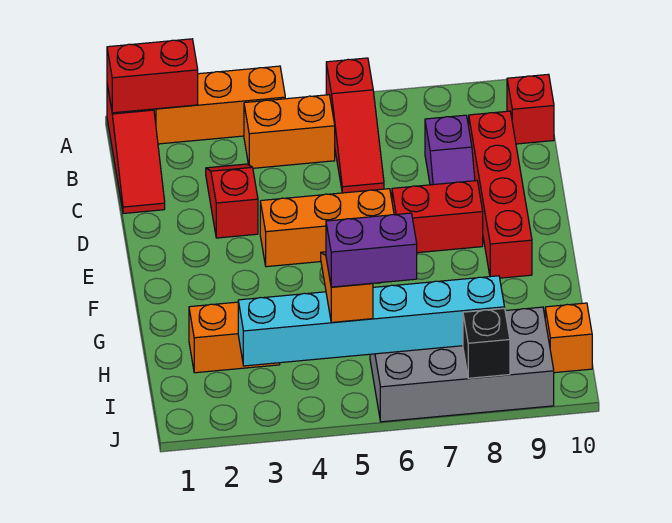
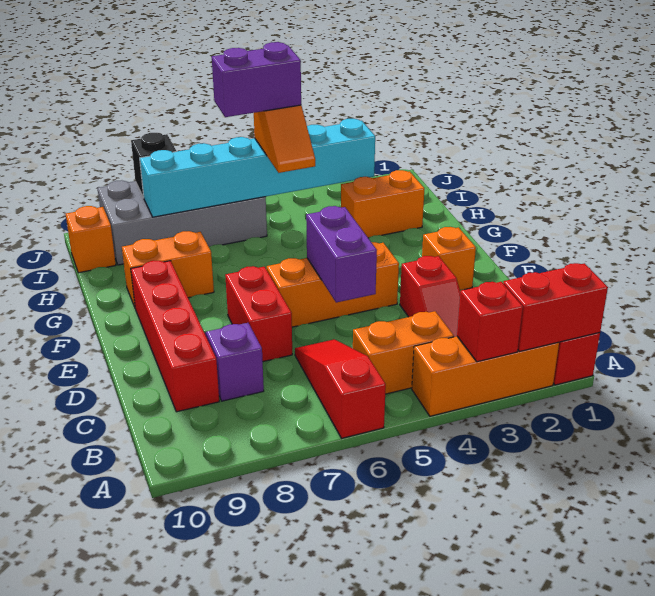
red 1x1 brick [507,74,554,144] -> red 1x1 brick moved to [457,282,523,362]
none -> purple 1x2 brick [306,206,377,302]
none -> orange 1x1 brick [422,227,476,290]
red 1x2 brick [392,181,483,253] -> red 1x2 brick turned to [225,266,292,362]
none -> orange 1x2 brick [122,231,214,307]

